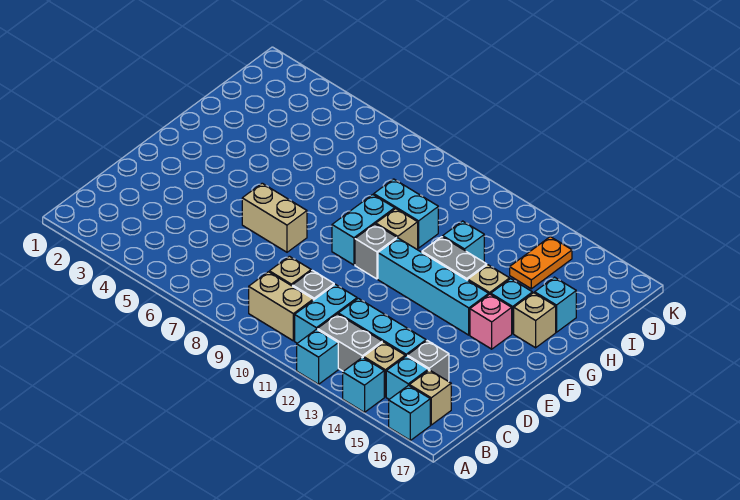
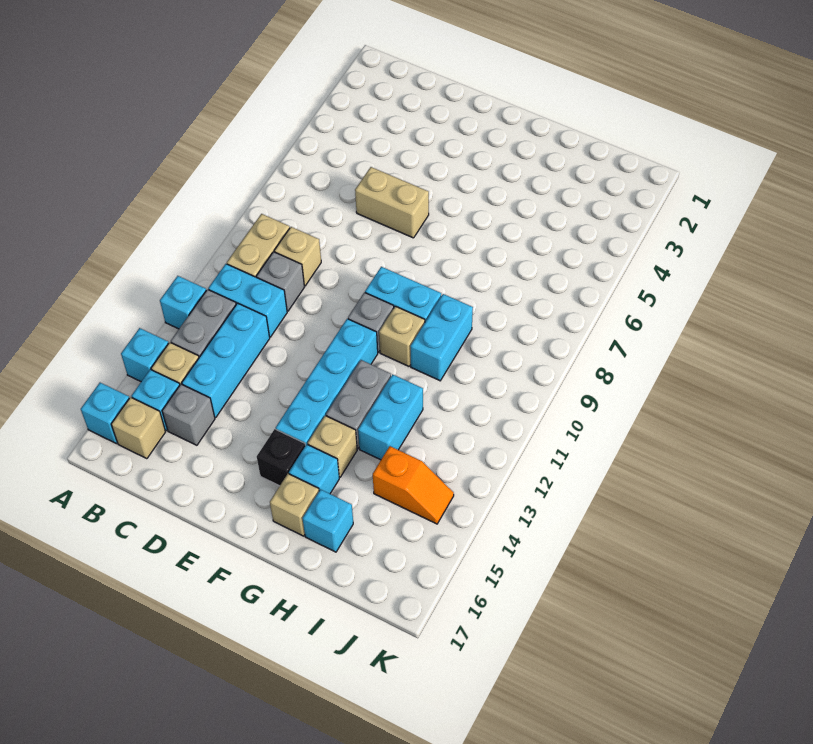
tan 1x2 brick [242,183,307,252] -> tan 1x2 brick turned to [355,167,429,238]
pink 1x1 brick [470,294,512,349] -> black 1x1 brick [257,429,305,486]
cyan 1x1 brick [443,221,484,262] -> cyan 1x2 brick [358,374,423,460]
orange 1x2 plate [510,237,572,289] -> orange 1x2 slope [373,446,454,524]

